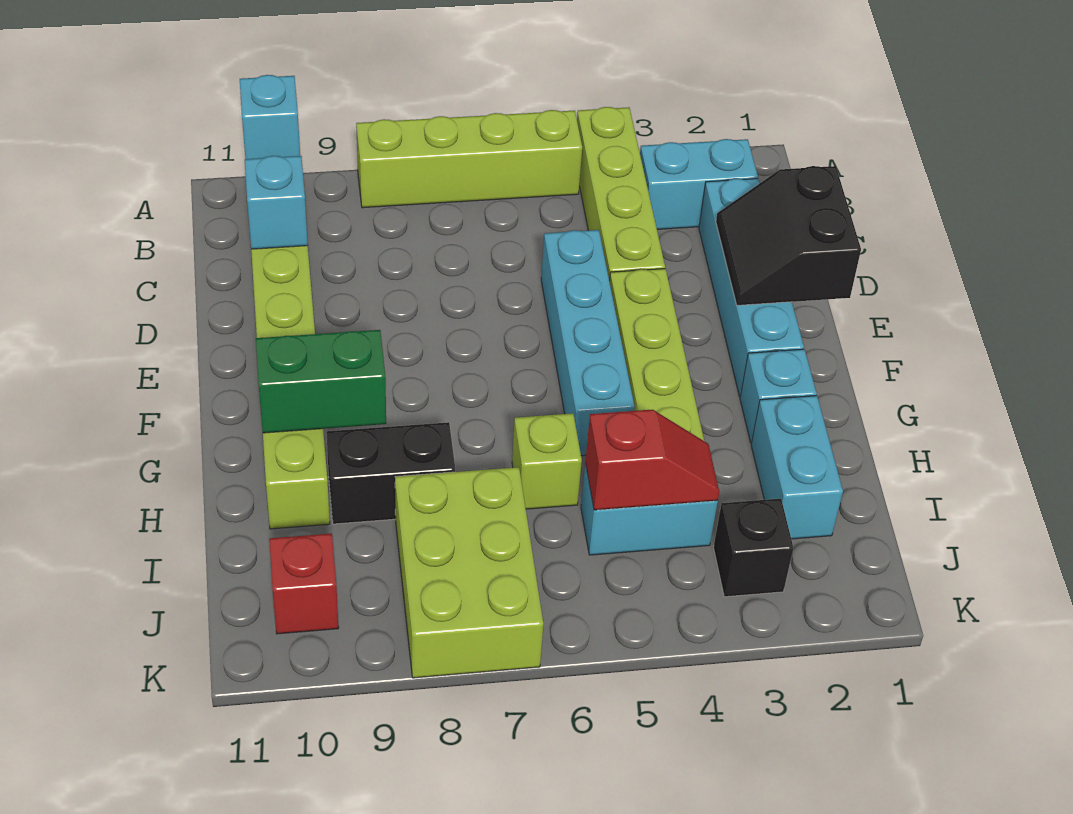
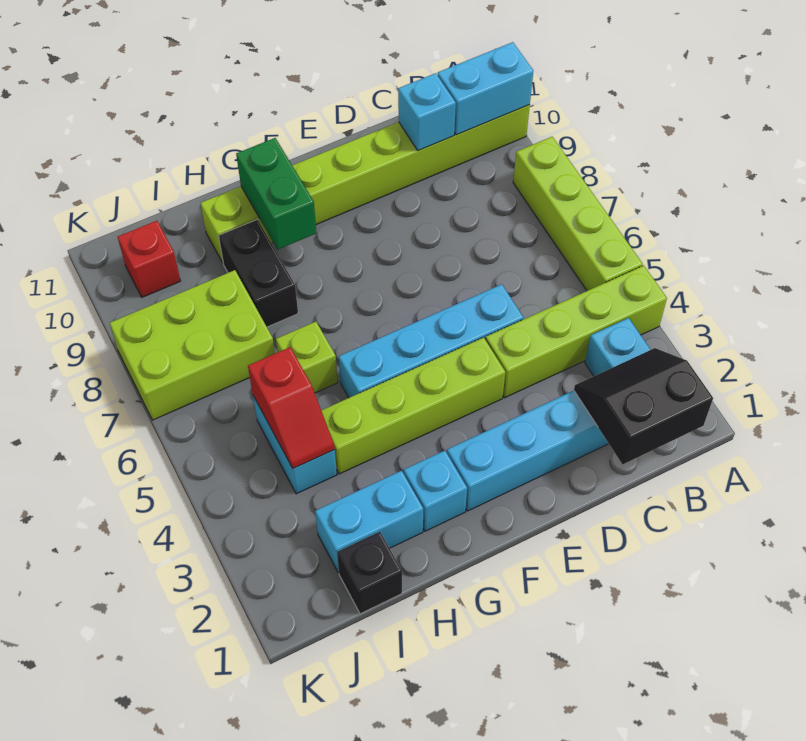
cyan 1x1 brick [240,75,300,159] -> cyan 1x2 brick [438,42,533,135]
black 2x2 slope [716,166,861,305] -> black 2x2 slope moved to [574,348,713,464]
black 1x1 brick [713,499,793,597] -> black 1x1 brick moved to [337,532,402,614]

